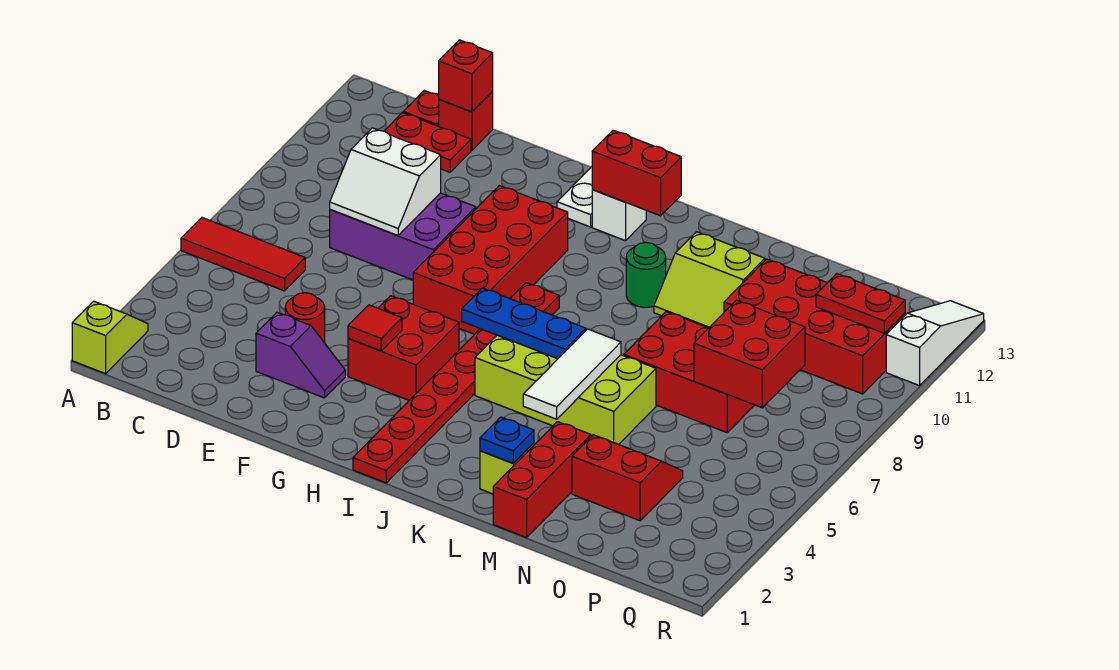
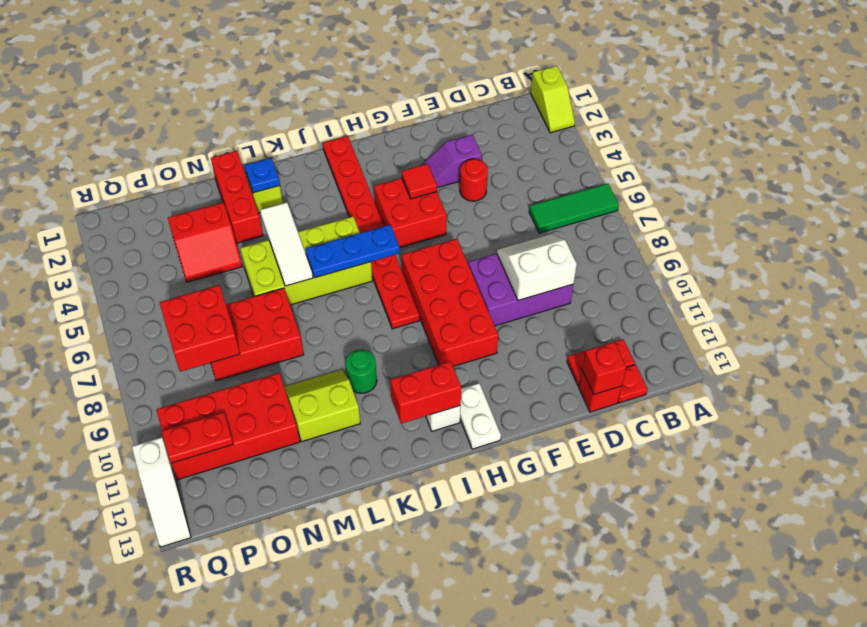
red 1x3 tile [181,218,305,291] -> green 1x3 tile [529,184,619,233]

